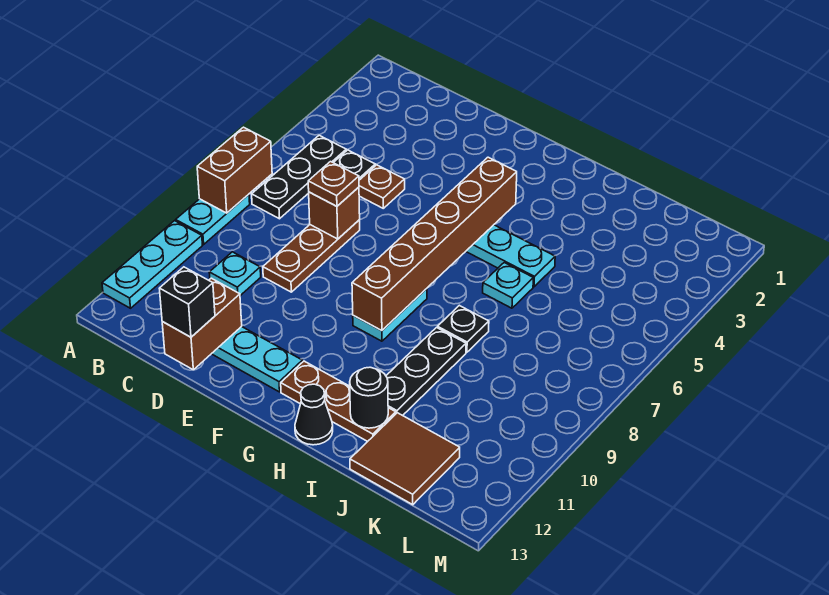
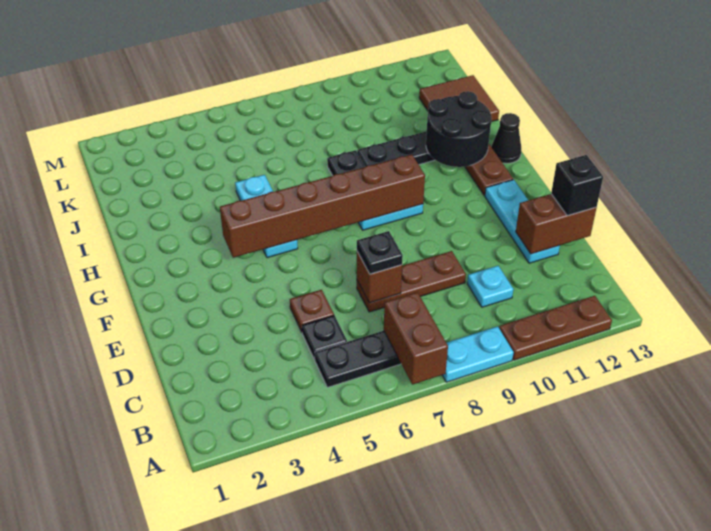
brown 1x2 brick [197,127,272,213] -> brown 1x2 brick turned to [384,292,448,385]
cyan 1x3 plate [102,221,202,308] -> brown 1x3 plate [499,296,612,360]
brown 1x1 plate [308,162,359,206] -> black 1x1 plate [357,231,403,274]
cyan 1x1 plate [483,263,533,308] -> none
black 1x1 round brick [350,367,388,428] -> black 2x2 round brick [426,91,492,167]

